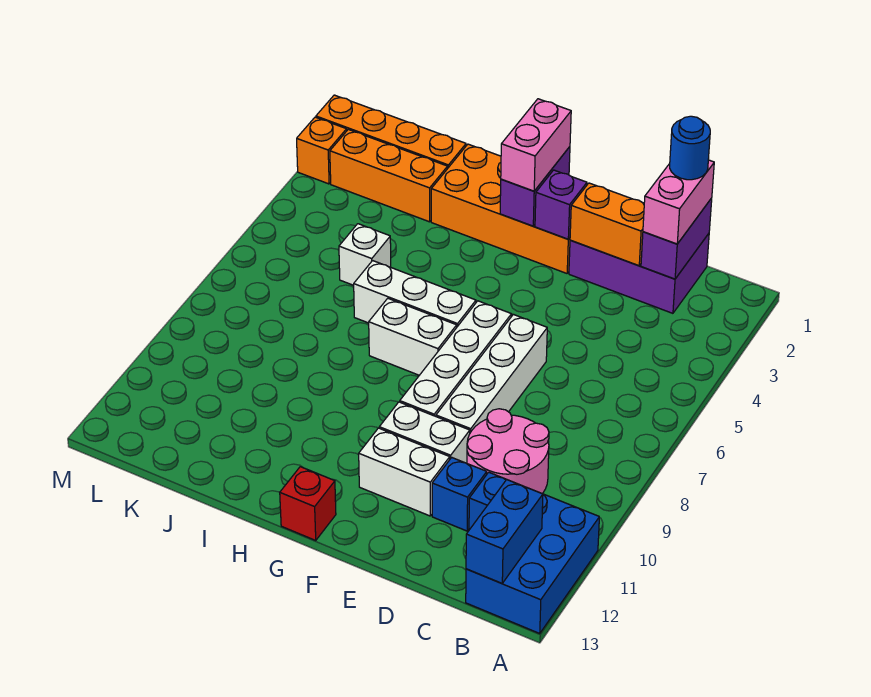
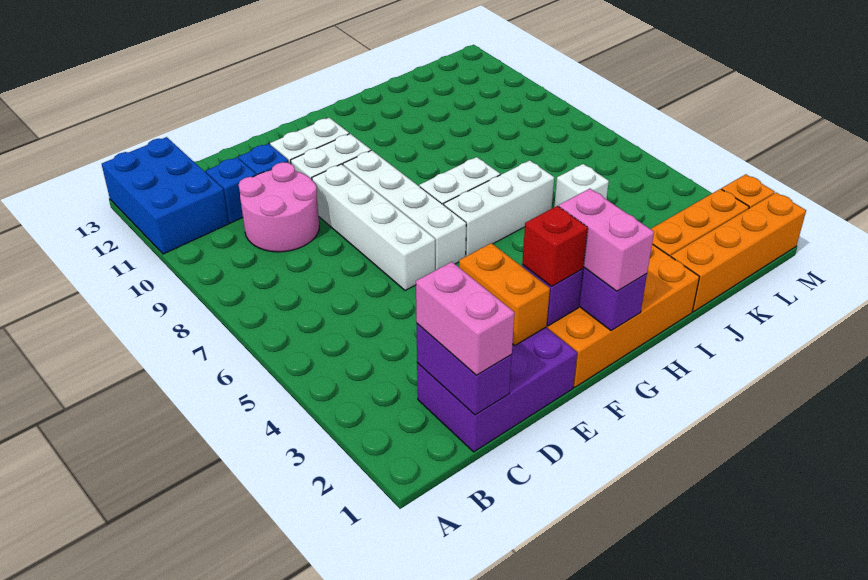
blue 1x2 brick [466,480,543,583] -> none
blue 1x1 round brick [670,116,710,180] -> none
orange 1x2 brick [570,183,644,266] -> orange 1x2 brick turned to [459,243,550,345]
red 1x1 brick [280,467,336,540] -> red 1x1 brick moved to [522,206,588,286]

